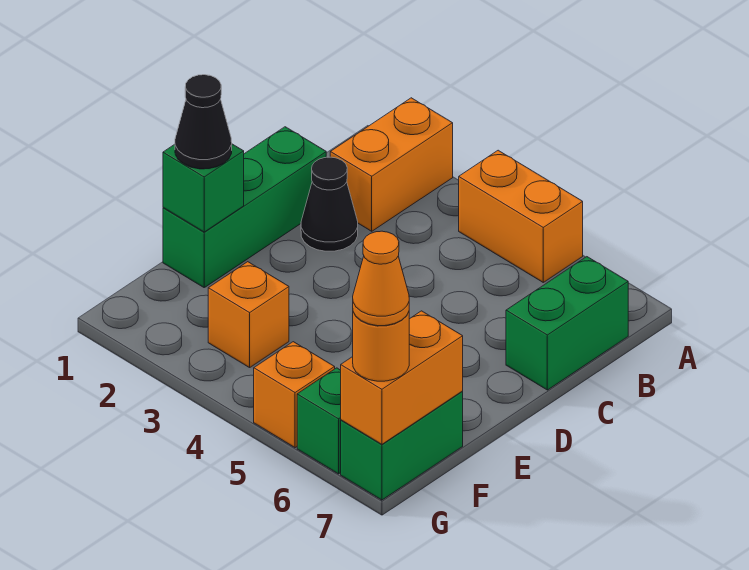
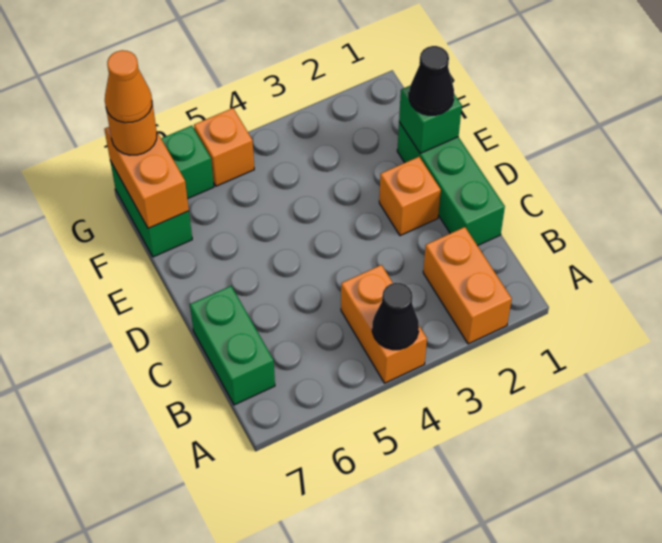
orange 1x2 brick [459,150,583,282] -> orange 1x2 brick turned to [341,265,427,383]
black 1x1 cone [301,157,358,251] -> black 1x1 cone moved to [372,283,419,350]
orange 1x1 brick [208,262,289,368] -> orange 1x1 brick moved to [379,157,441,236]

